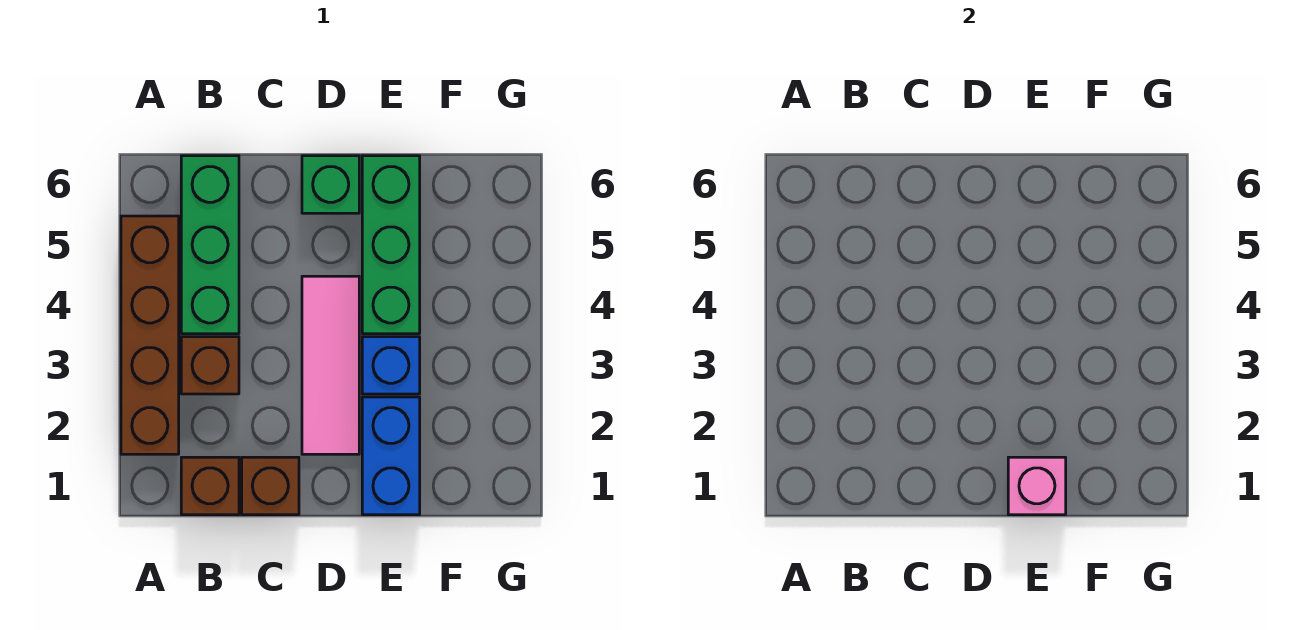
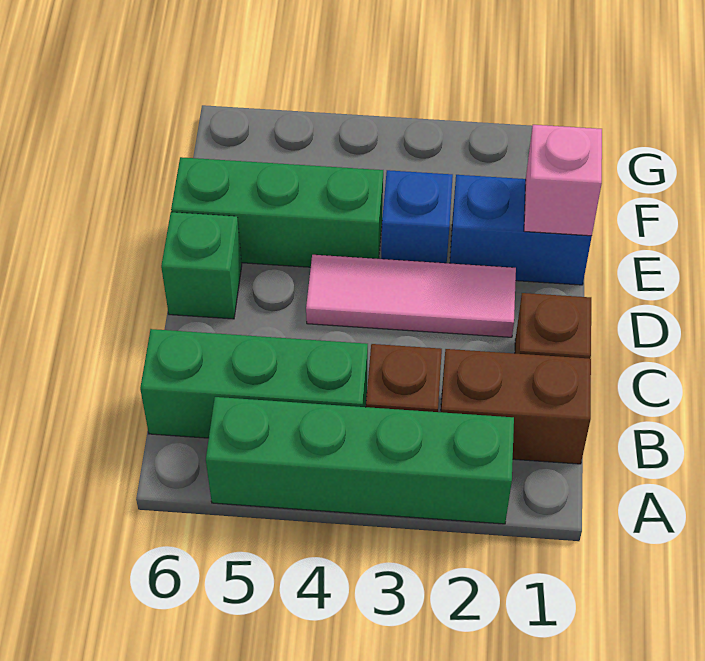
brown 1x4 brick [121,216,179,454] -> green 1x4 brick [206,397,514,524]
brown 1x1 brick [181,457,239,515] -> brown 1x2 brick [441,349,591,464]

